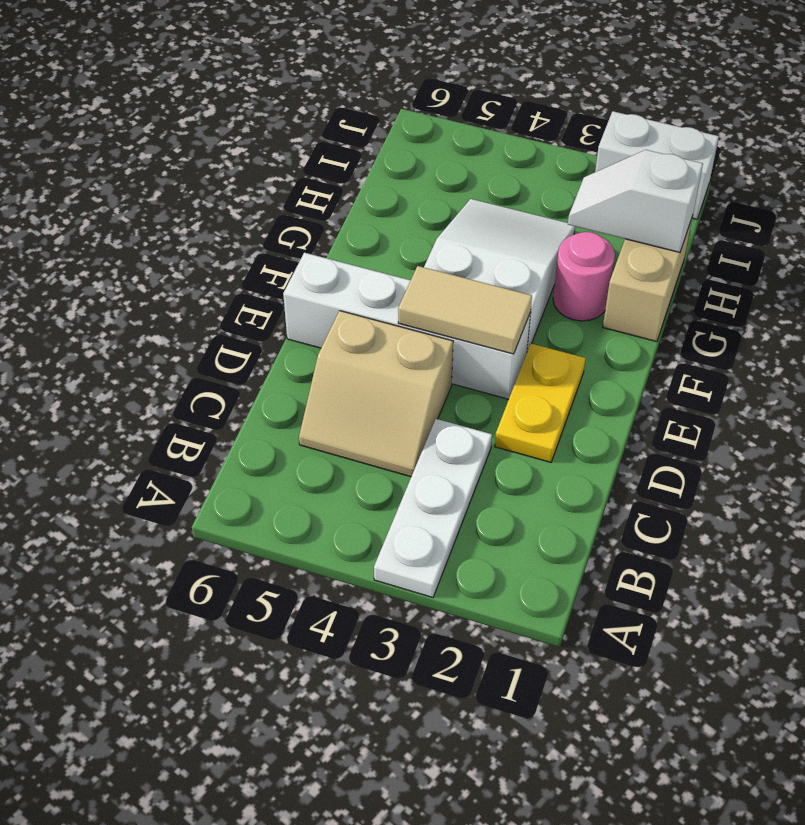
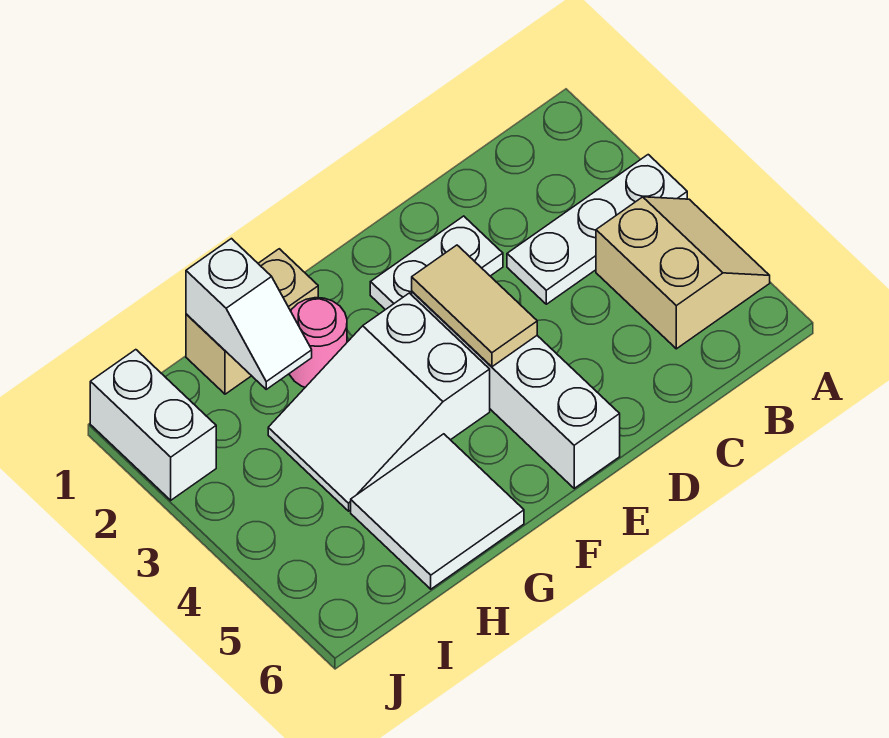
tan 2x2 slope [299,311,453,477] -> tan 2x2 slope moved to [596,197,770,349]
yellow 1x2 plate [495,344,586,462] -> white 1x2 plate [370,216,503,310]
none -> white 2x2 tile [351,434,524,589]

